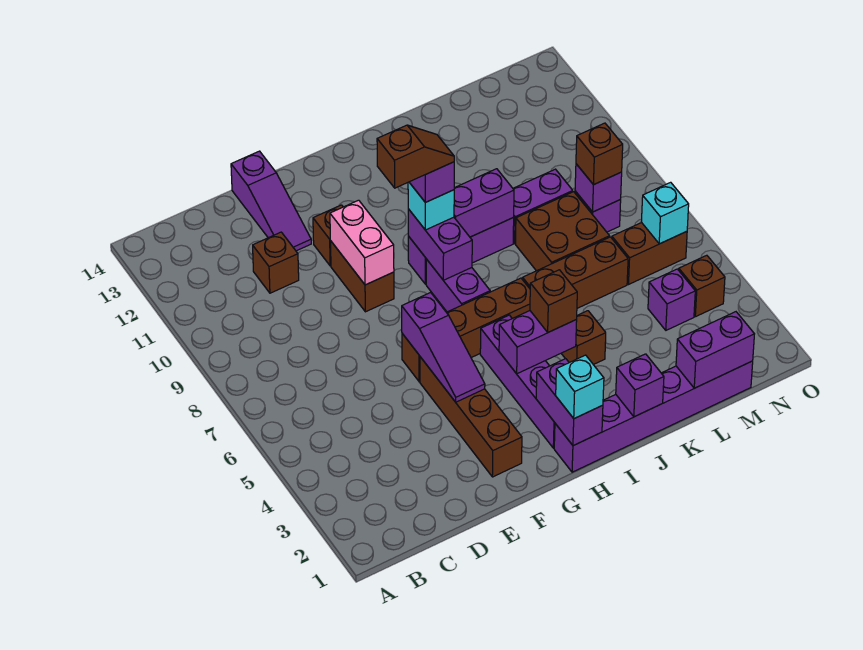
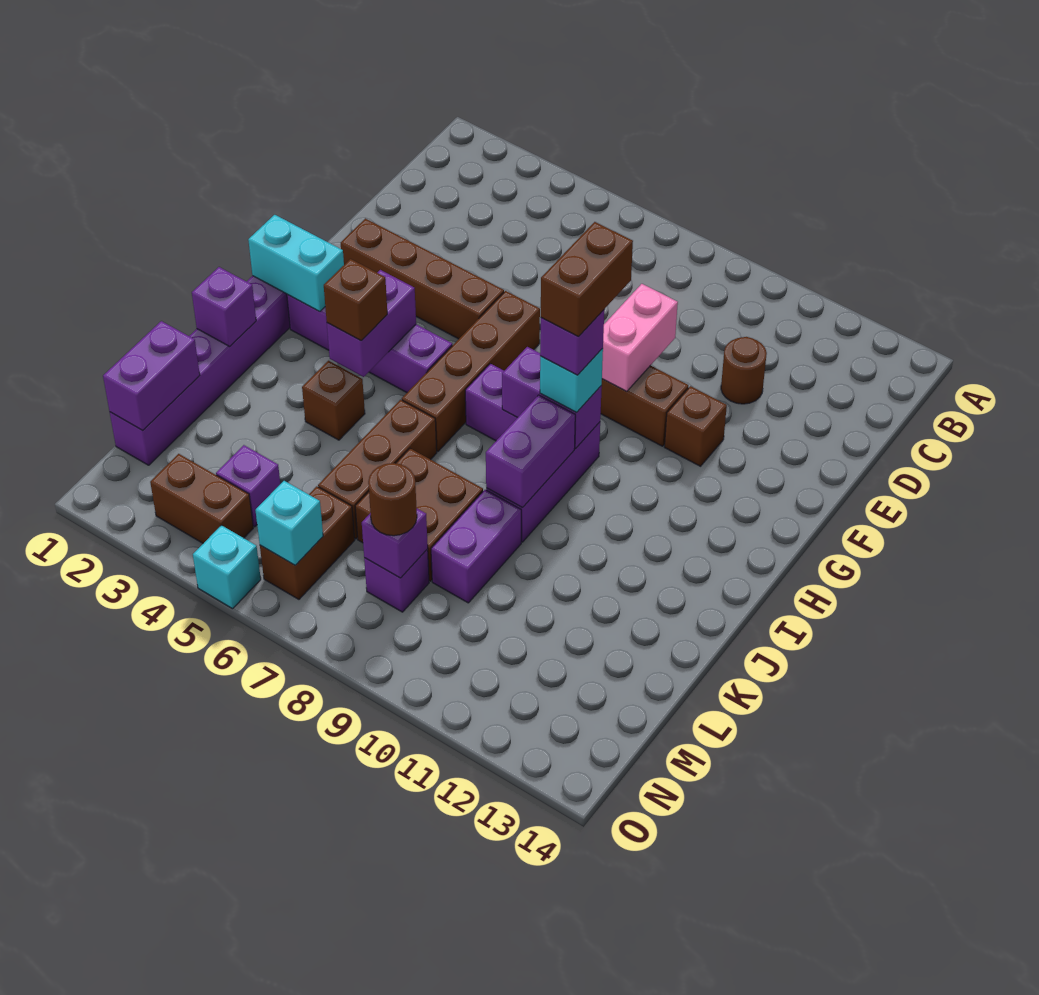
brown 1x1 brick [253,232,299,293] -> brown 1x1 round brick [721,337,767,404]
purple 1x3 slope [231,151,311,251] -> none
purple 1x3 slope [402,292,485,402] -> none
pink 1x2 brick [330,200,394,285] -> pink 1x2 brick turned to [602,284,678,392]
brown 1x2 slope [377,125,454,188] -> brown 1x2 brick [541,222,633,337]
purple 1x2 brick [536,359,603,446] -> cyan 1x2 brick [248,215,344,312]
cyan 1x1 brick [556,355,604,419] -> cyan 1x1 brick moved to [193,525,261,609]
brown 1x1 brick [576,123,623,185] -> brown 1x1 round brick [368,463,417,536]
brown 1x1 brick [679,255,725,317] -> brown 1x2 brick [150,454,253,543]

